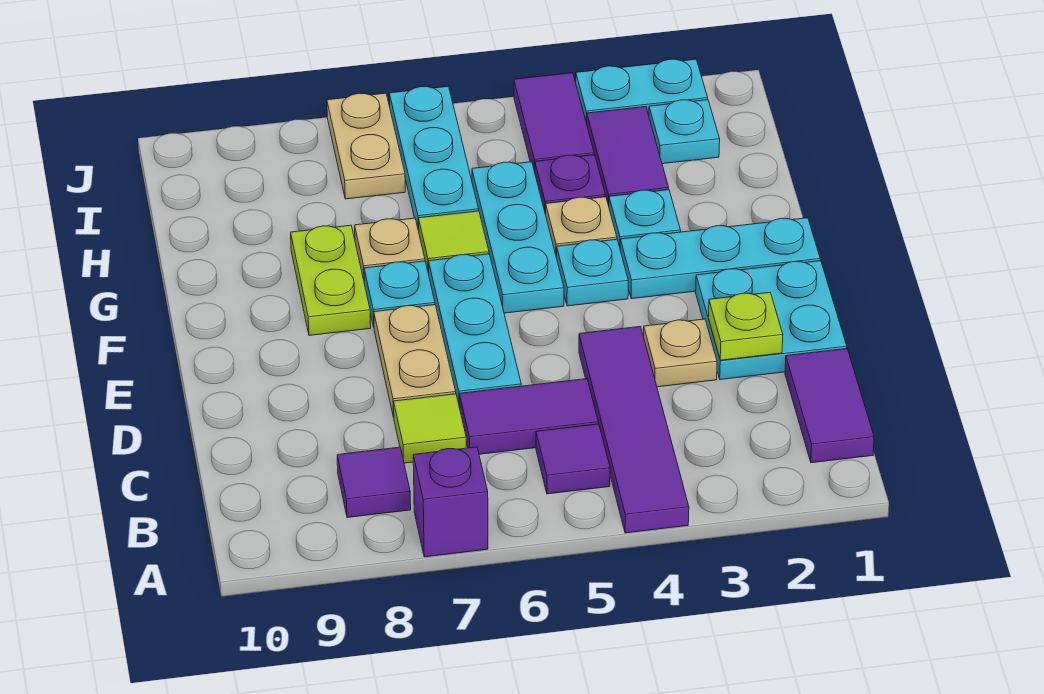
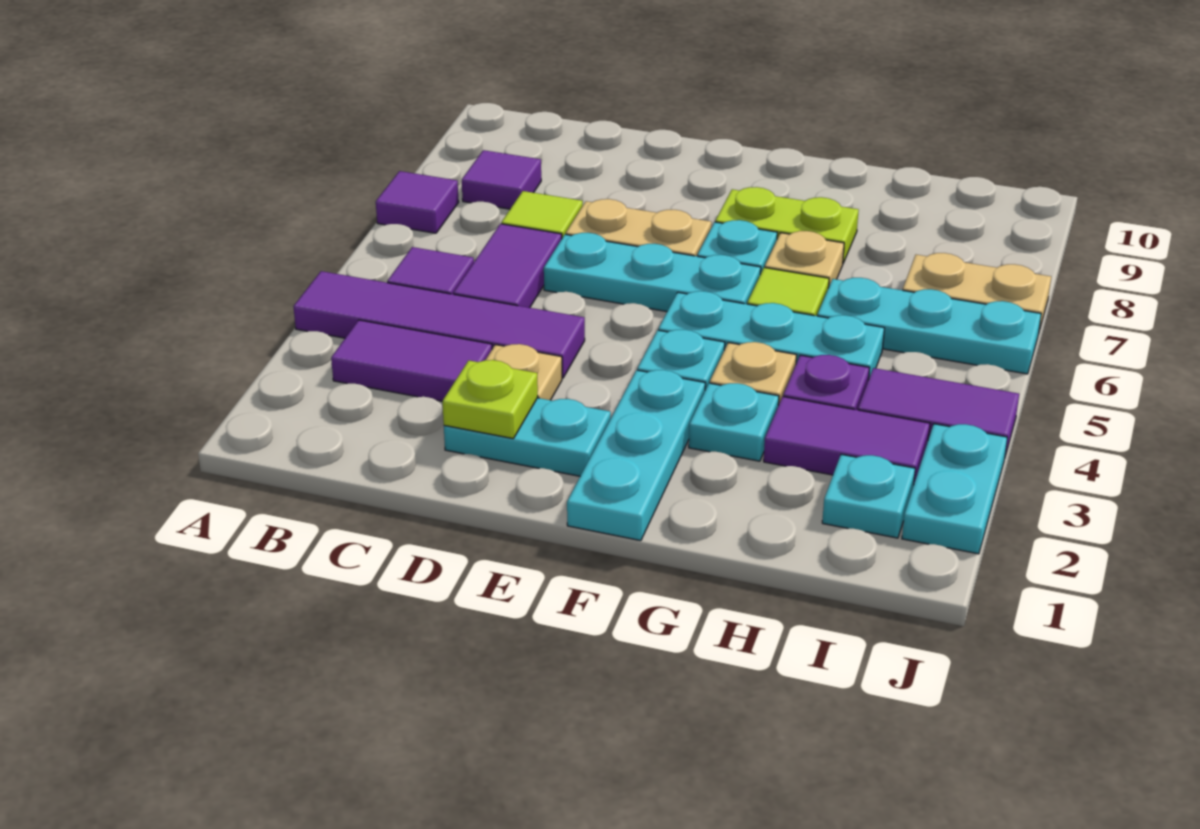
purple 1x1 brick [413,447,488,557] -> purple 1x1 tile [376,171,459,233]
purple 1x2 tile [785,349,874,463] -> purple 1x2 tile moved to [331,320,492,401]
cyan 2x2 plate [696,261,847,380] -> cyan 1x2 plate [444,398,611,476]

